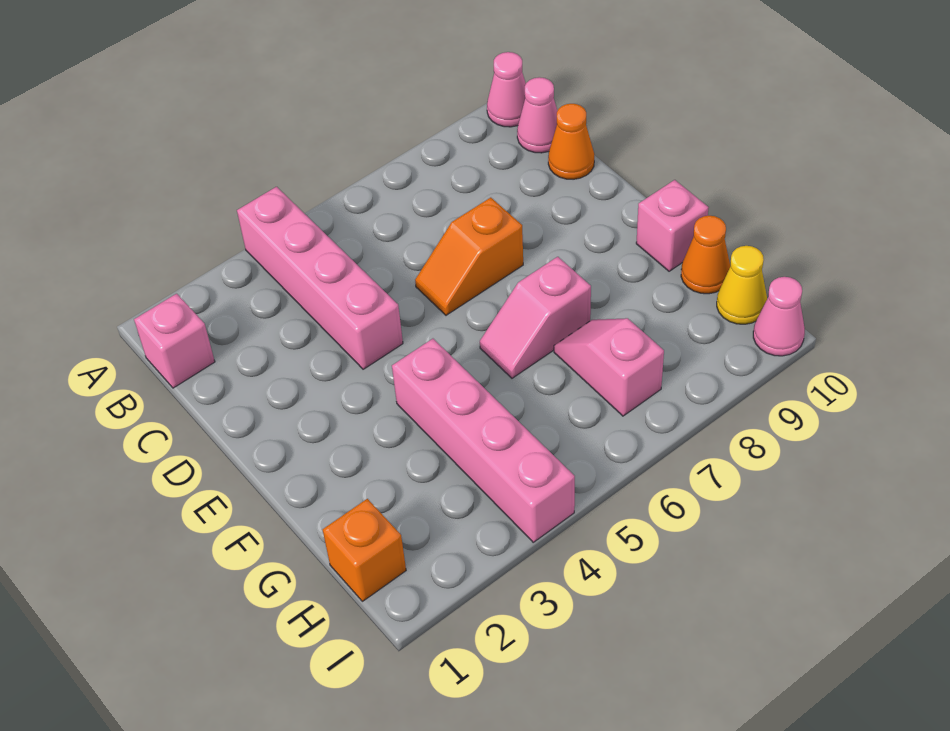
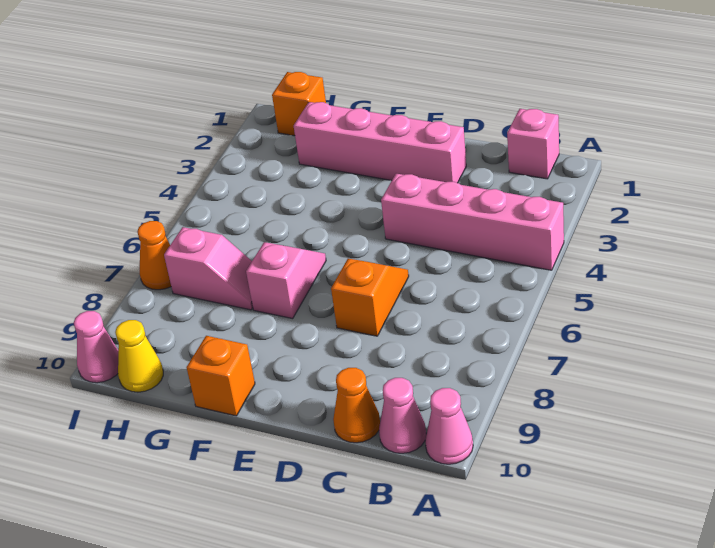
pink 1x4 brick [392,339,575,542] -> pink 1x4 brick moved to [294,102,466,183]
pink 1x1 brick [636,180,709,271] -> orange 1x1 brick [187,336,255,416]
orange 1x1 cone [681,216,730,294] -> orange 1x1 cone moved to [137,221,171,290]

